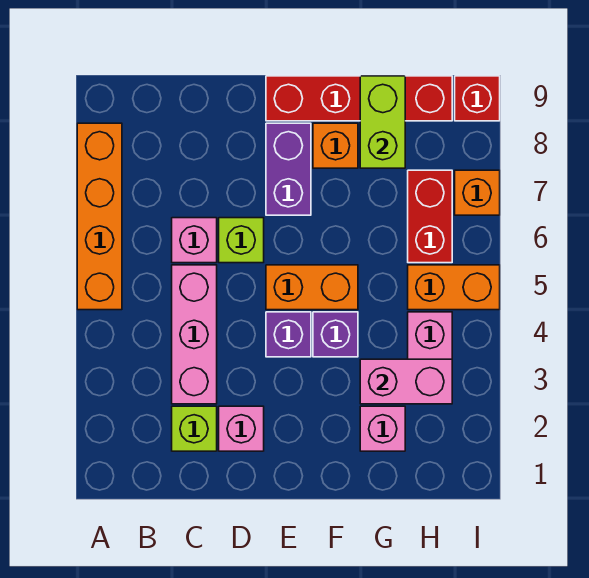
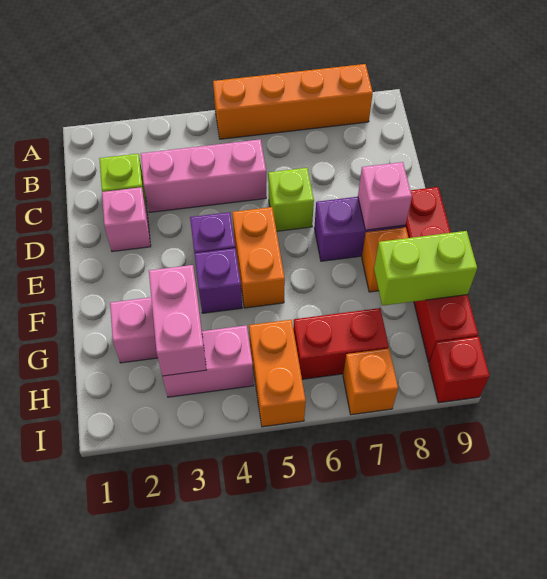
pink 1x1 brick [172,218,217,263] -> pink 1x1 brick moved to [358,162,412,230]

